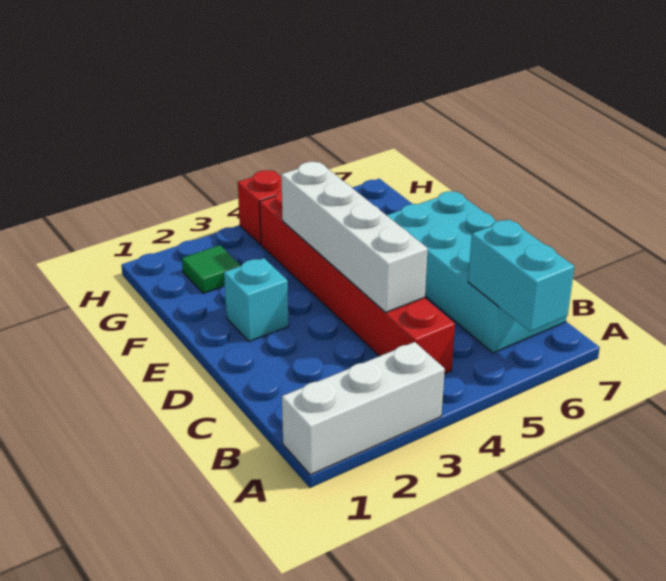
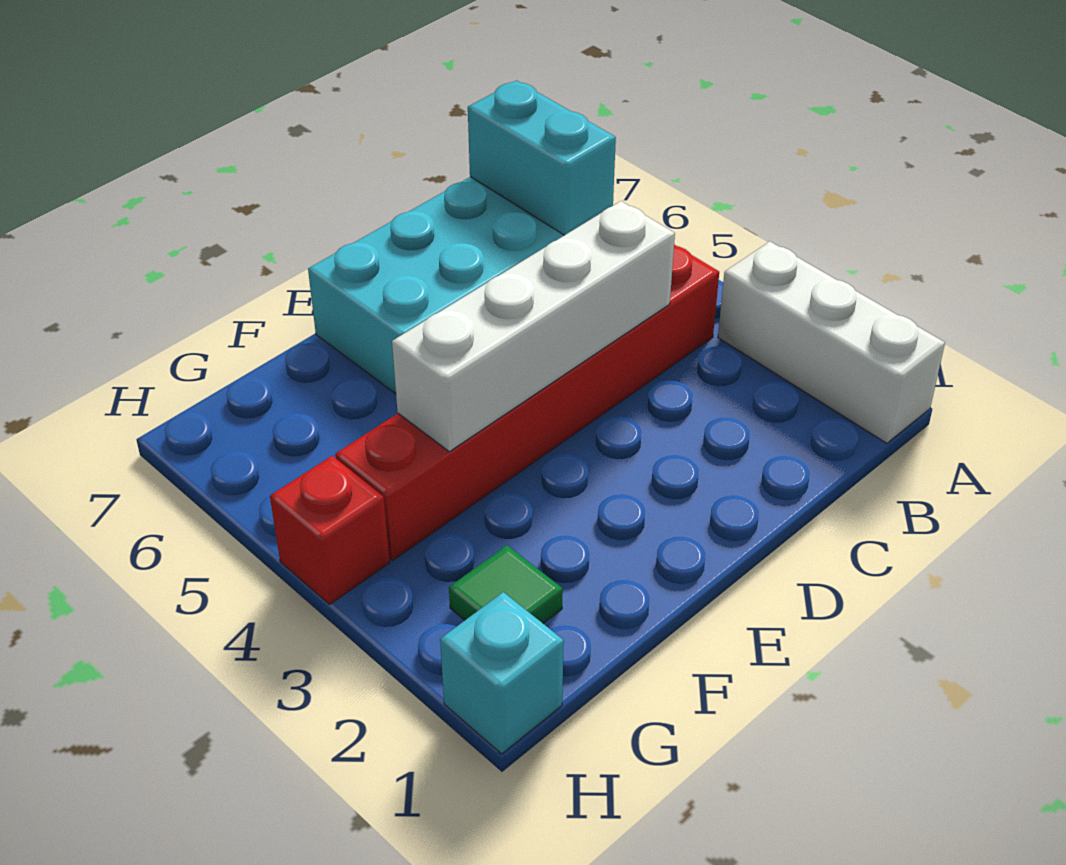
cyan 1x2 brick [468,220,574,332] -> cyan 1x2 brick turned to [468,81,616,235]
cyan 1x1 brick [224,258,289,341] -> cyan 1x1 brick moved to [440,592,564,754]

